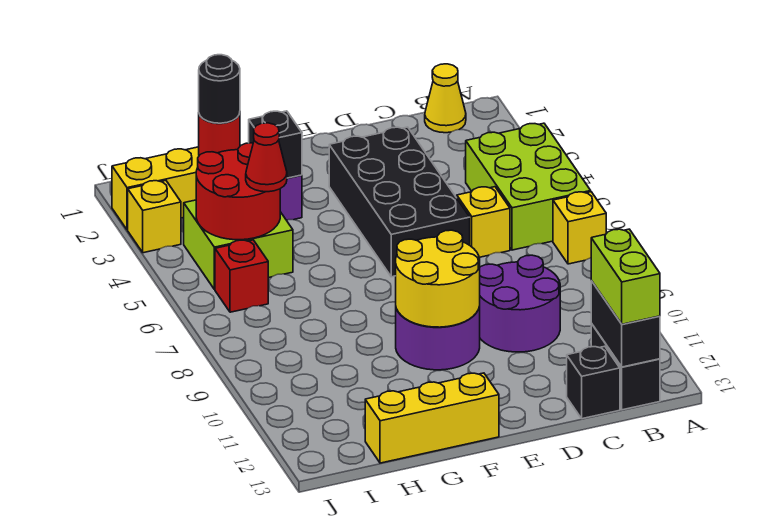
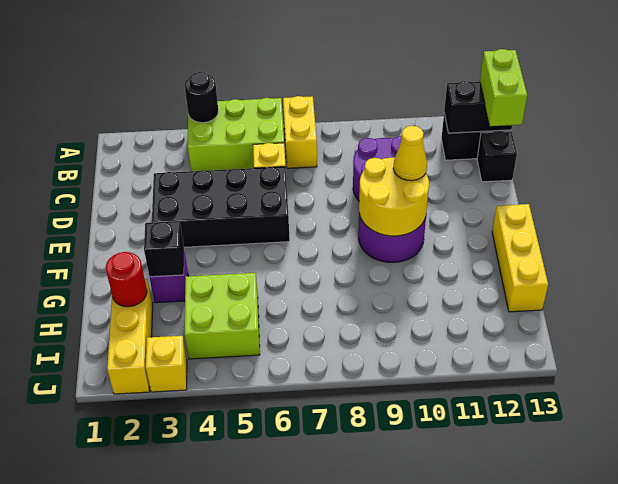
yellow 1x1 brick [553,192,606,264] -> yellow 1x2 brick [283,96,317,168]
yellow 1x1 cone [425,64,466,133] -> yellow 1x1 cone moved to [393,126,427,181]
lime 1x2 brick [591,229,660,324] -> lime 1x2 brick turned to [480,49,527,126]
black 1x1 round brick [199,55,240,123] -> black 1x1 round brick moved to [184,72,218,123]
red 2x2 round brick [196,143,280,240] -> none
red 1x1 cone [246,123,287,192] -> none
red 1x1 brick [215,240,268,312] -> none

